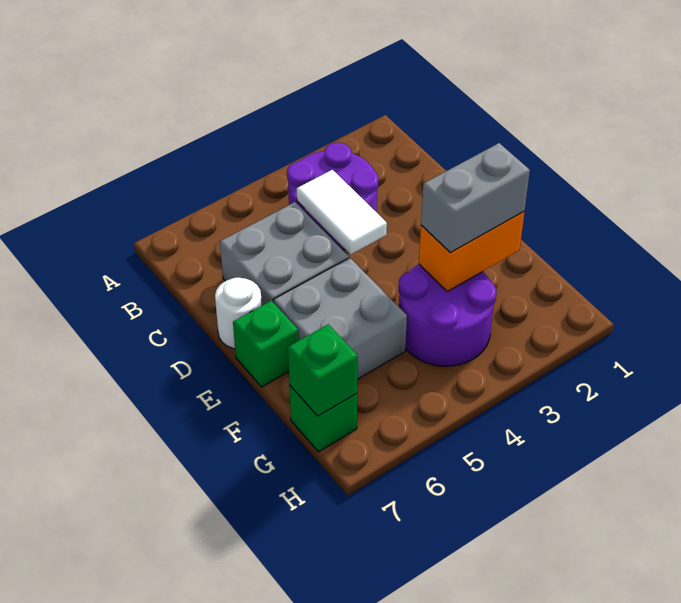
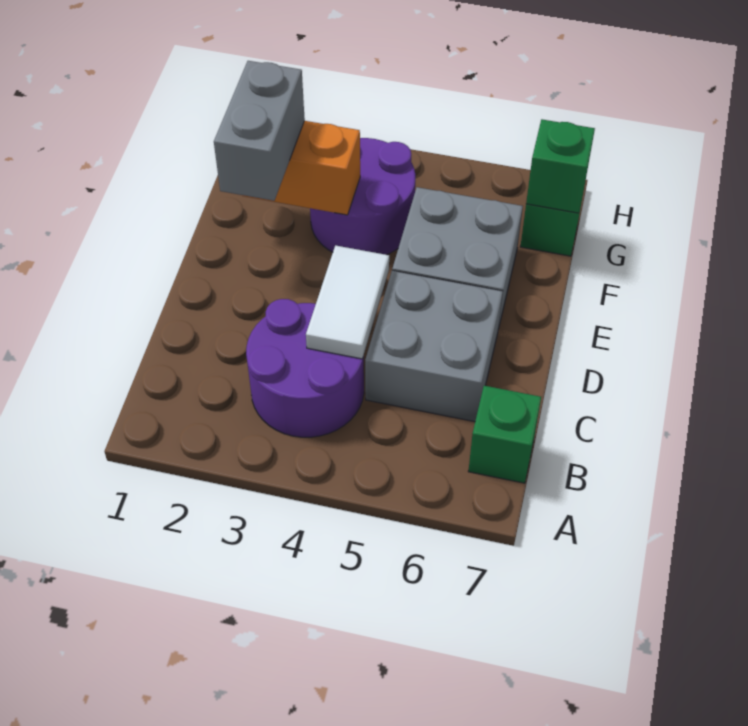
white 1x1 round brick [215,278,262,349] -> none
green 1x1 brick [233,301,299,387] -> green 1x1 brick moved to [468,386,541,483]
grey 1x2 brick [421,143,530,252] -> grey 1x2 brick turned to [214,61,305,201]

